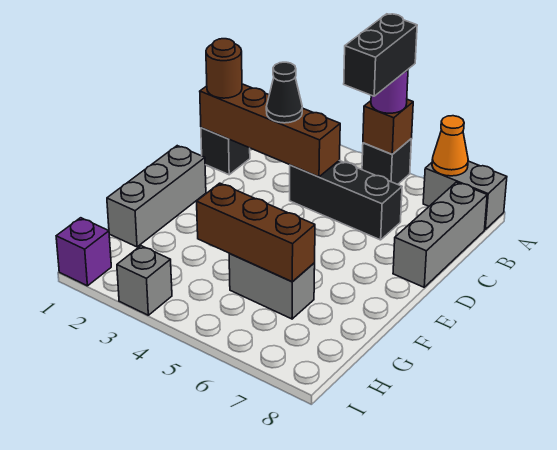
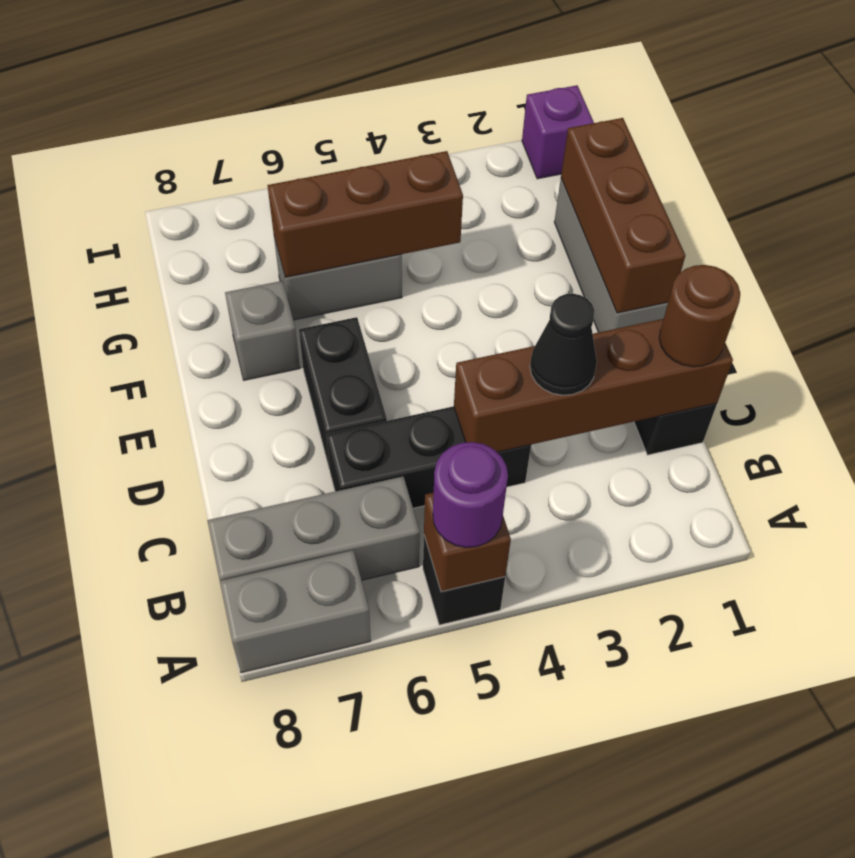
black 1x2 brick [344,14,417,96] -> black 1x2 brick moved to [299,317,387,469]
orange 1x1 cone [432,116,468,176] -> none
grey 1x3 brick [393,182,487,287] -> grey 1x3 brick turned to [207,477,420,581]
none -> brown 1x3 brick [561,118,685,313]
grey 1x1 brick [117,246,172,315] -> grey 1x1 brick moved to [225,281,300,380]

